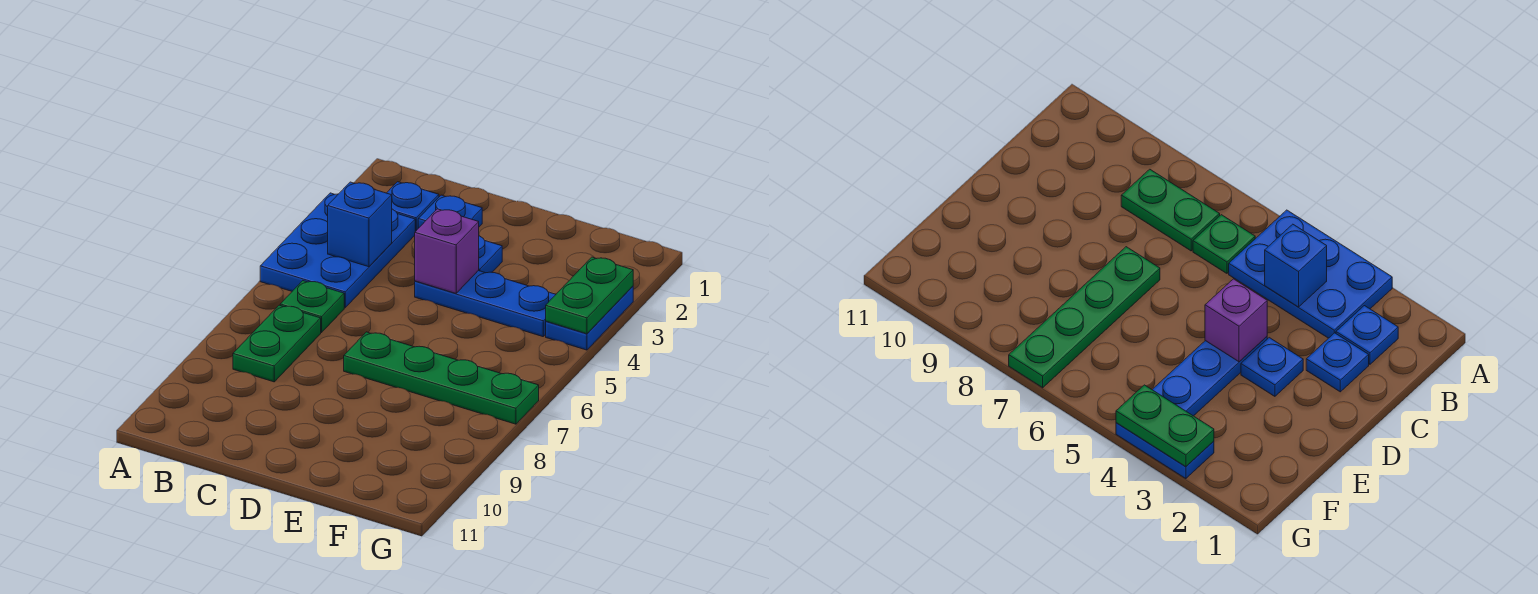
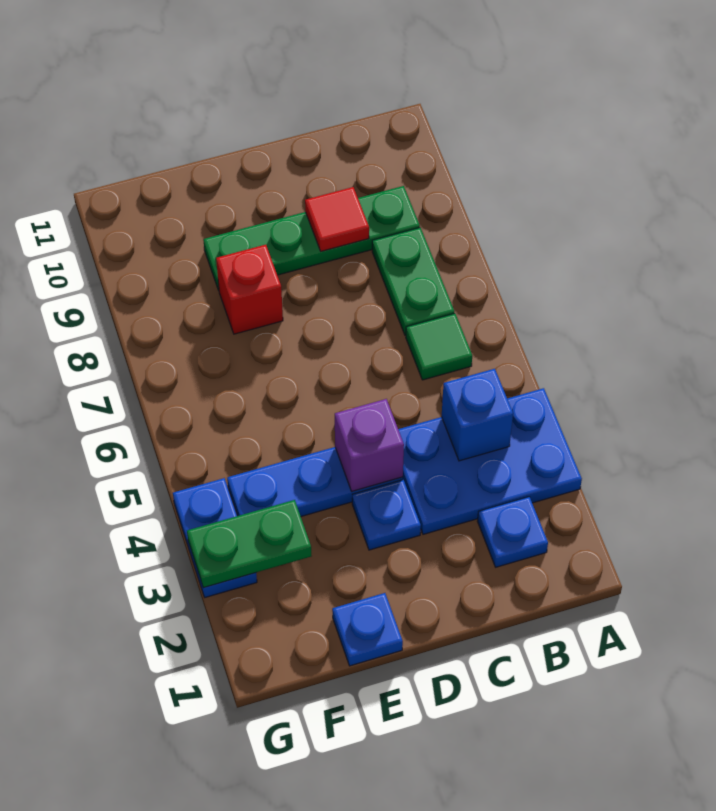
blue 2x3 plate [260,193,415,308] -> blue 2x3 plate turned to [398,388,582,534]
green 1x1 plate [280,281,344,332] -> green 1x1 tile [406,313,472,380]
blue 1x1 plate [418,195,482,228] -> blue 1x1 plate moved to [332,593,403,666]
none -> red 1x1 tile [305,187,369,251]
green 1x4 plate [344,332,539,424] -> green 1x4 plate moved to [203,186,420,290]
none -> red 1x1 brick [216,245,283,334]
green 1x2 plate [546,257,633,334] -> green 1x2 plate turned to [187,500,311,588]

